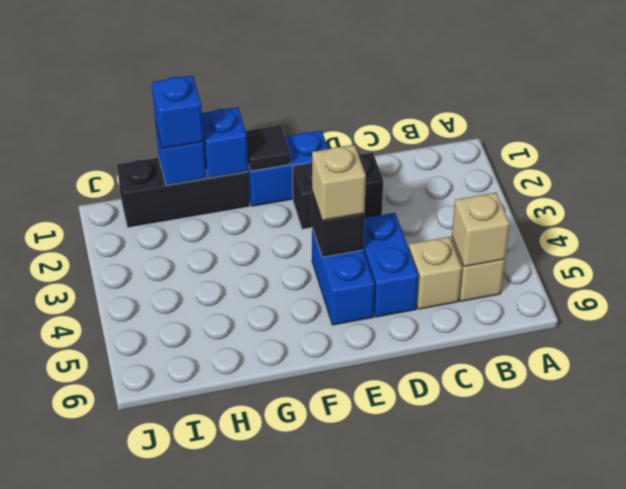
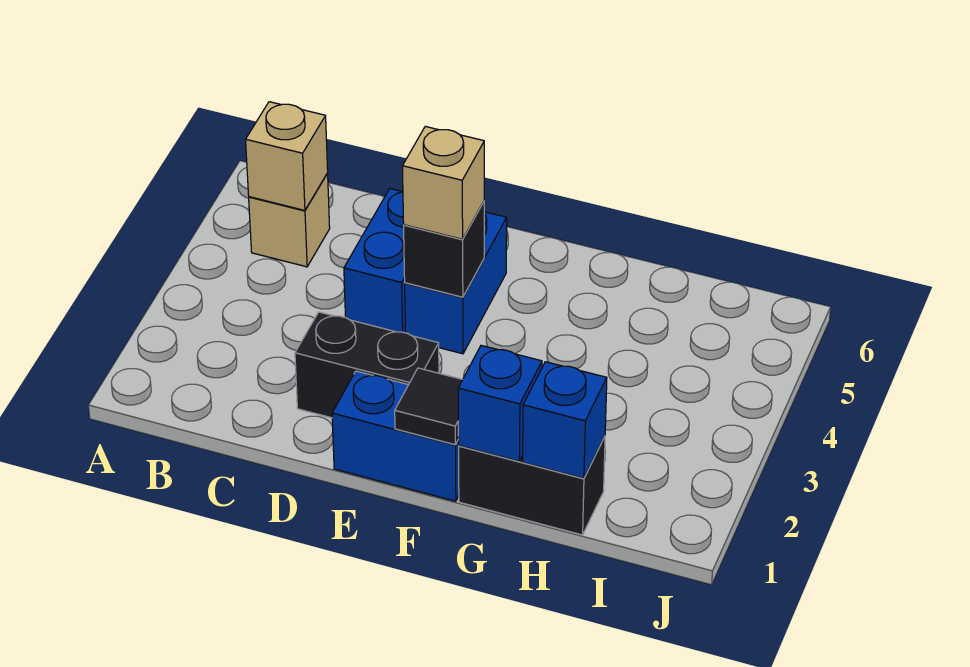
tan 1x1 brick [409,237,462,309] -> none
black 1x3 brick [117,158,250,228] -> black 1x2 brick [459,437,605,535]
blue 1x1 brick [152,75,204,149] -> none

